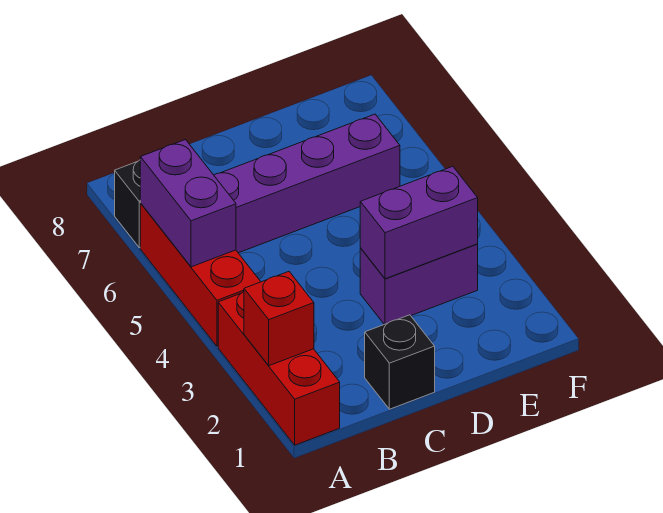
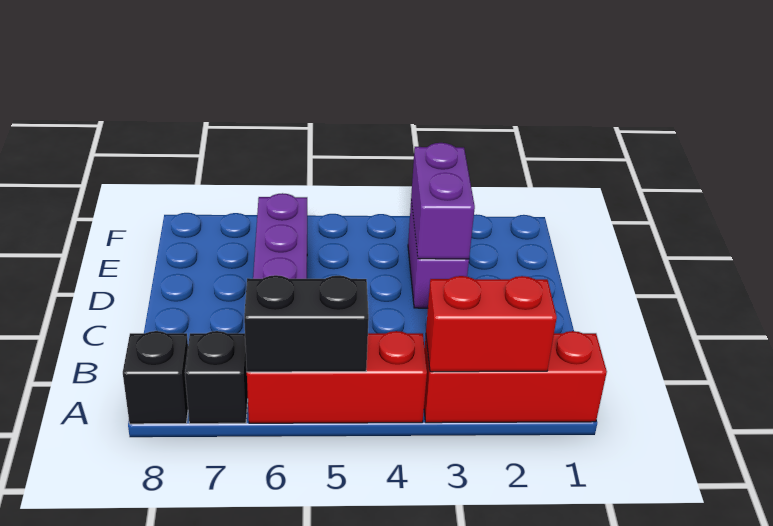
red 1x1 brick [244,272,314,366] -> red 1x2 brick [426,276,557,372]
purple 1x2 brick [140,140,236,267] -> black 1x2 brick [244,275,369,372]
black 1x1 brick [365,315,435,409] -> black 1x1 brick moved to [123,331,188,424]

